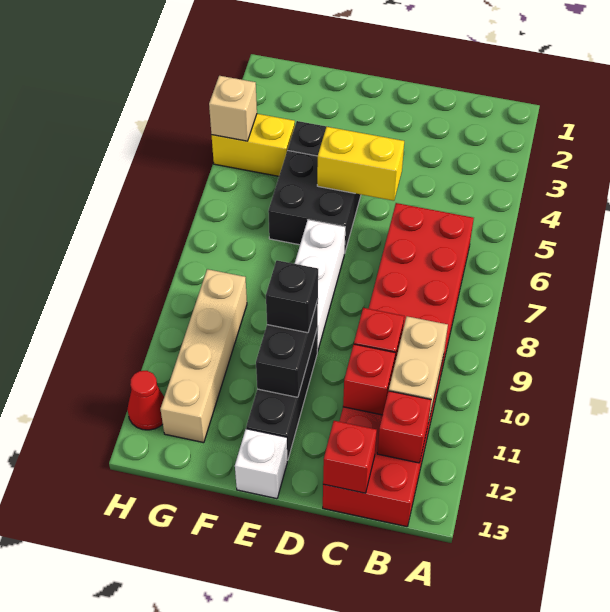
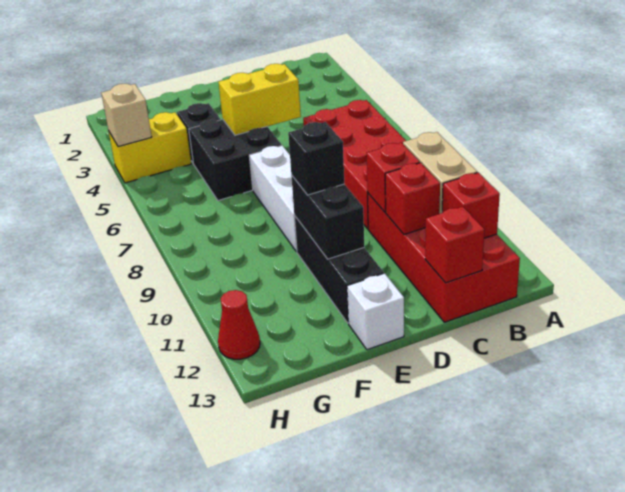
tan 1x4 brick [160,269,247,443] -> none

